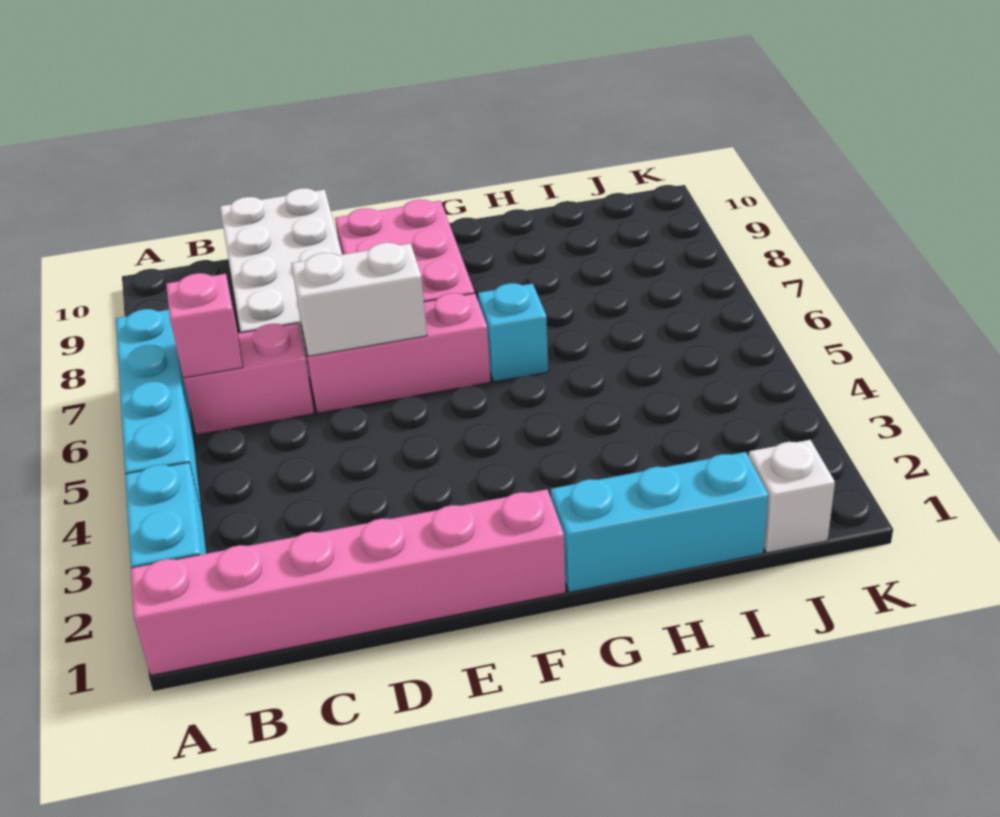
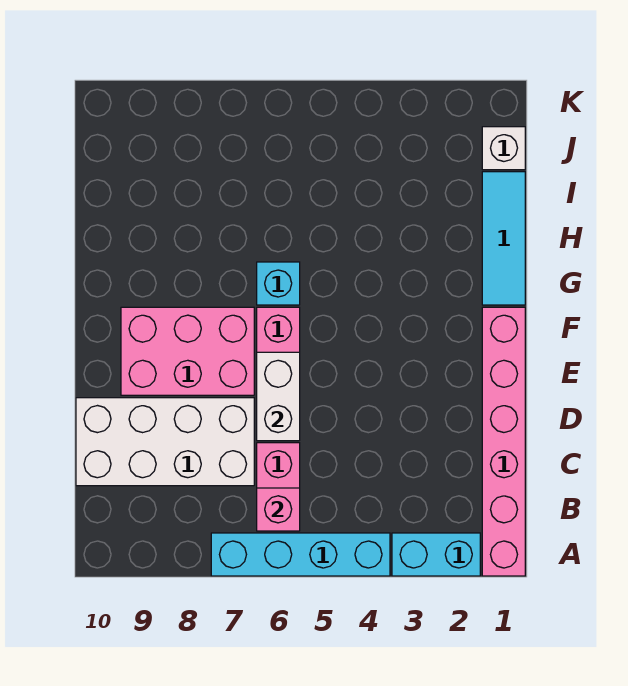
cyan 1x3 brick [551,452,769,592] -> cyan 1x3 tile [482,172,525,305]

